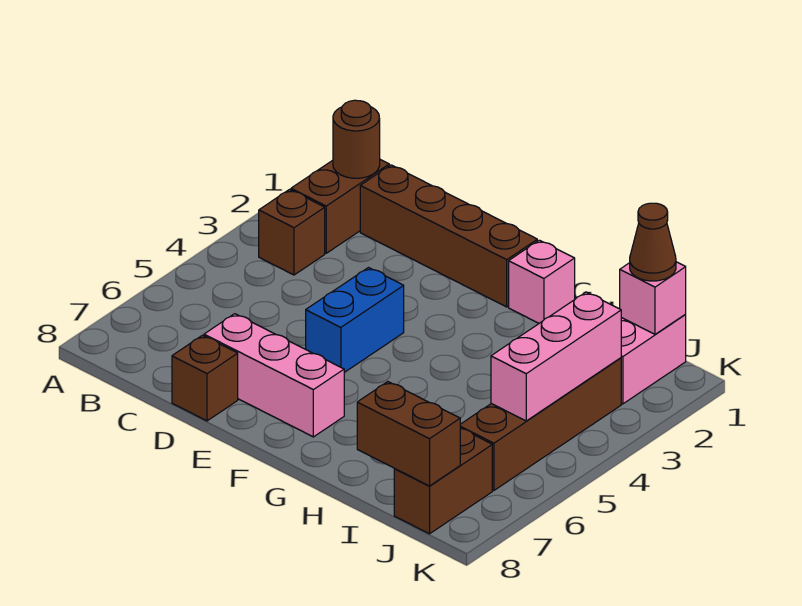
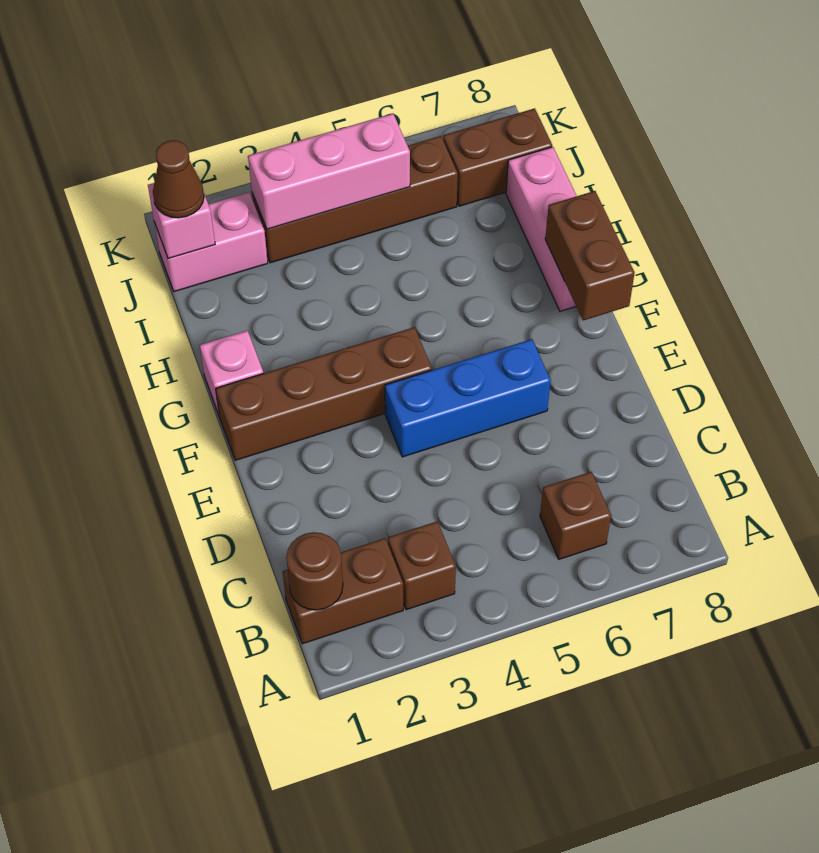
brown 1x4 brick [360,165,537,307] -> brown 1x4 brick turned to [216,327,432,460]
pink 1x3 brick [204,314,344,437] -> pink 1x3 brick moved to [506,147,576,311]
brown 1x1 brick [172,335,238,421] -> brown 1x1 brick moved to [540,472,611,559]
blue 1x2 brick [306,268,404,373] -> blue 1x3 brick [385,339,551,457]
brown 1x2 brick [357,382,460,486] -> brown 1x2 brick moved to [545,191,635,320]

